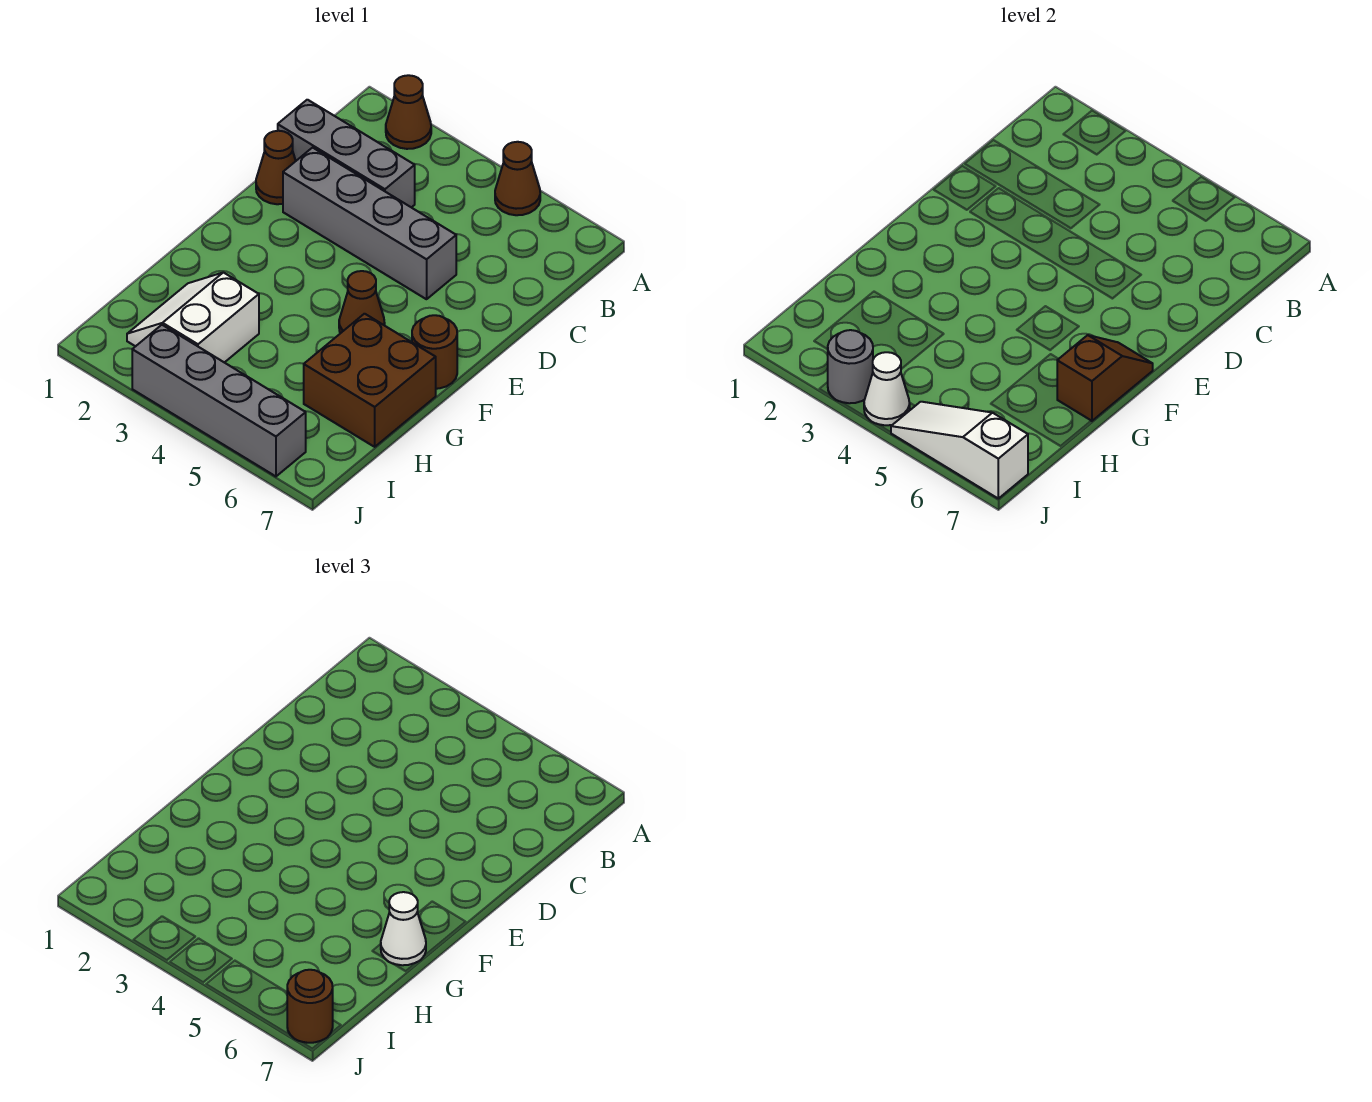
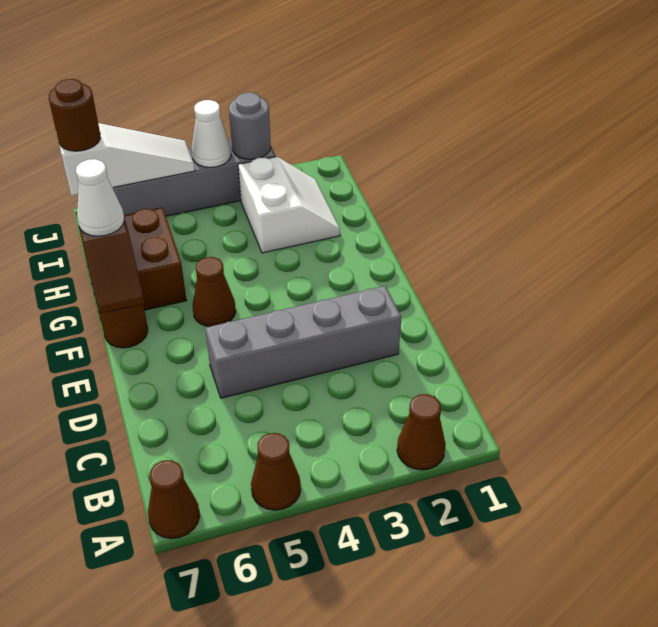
grey 1x3 brick [278,100,415,207] -> none
brown 1x1 cone [256,131,296,204] -> brown 1x1 cone moved to [148,460,200,538]

